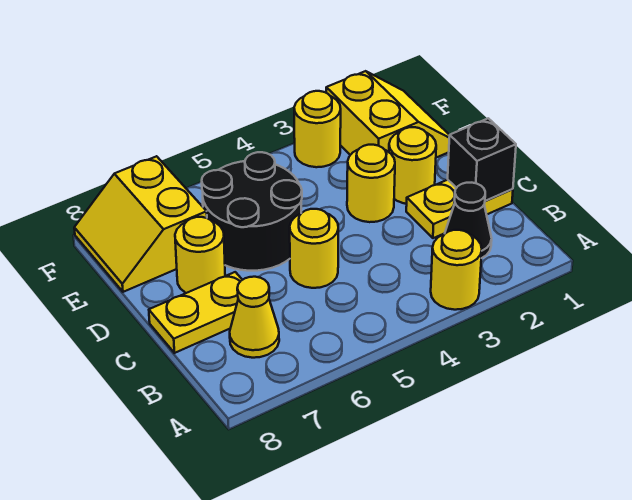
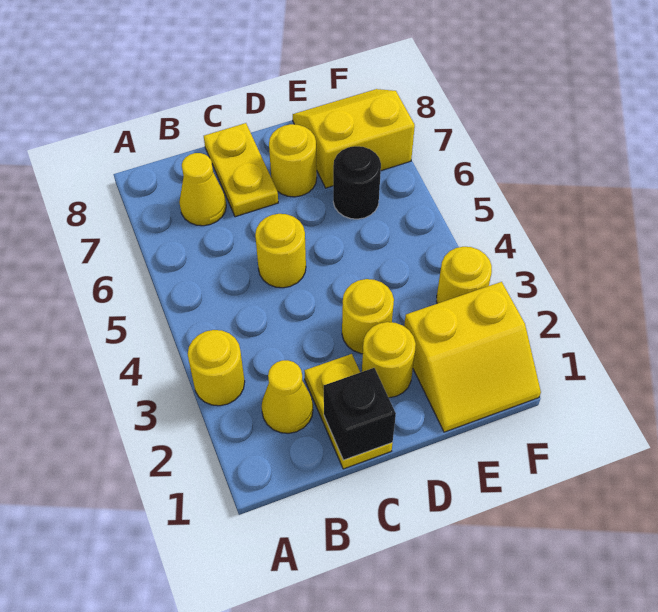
black 1x1 cone [445,183,492,258] -> yellow 1x1 cone [261,360,313,433]
black 2x2 round brick [202,152,302,271] -> black 1x1 round brick [333,146,381,219]

